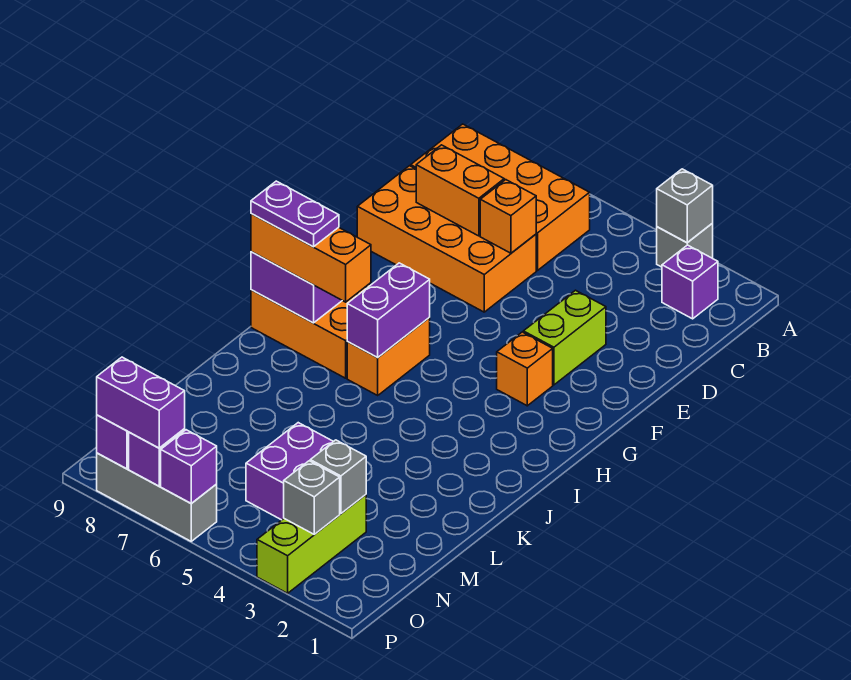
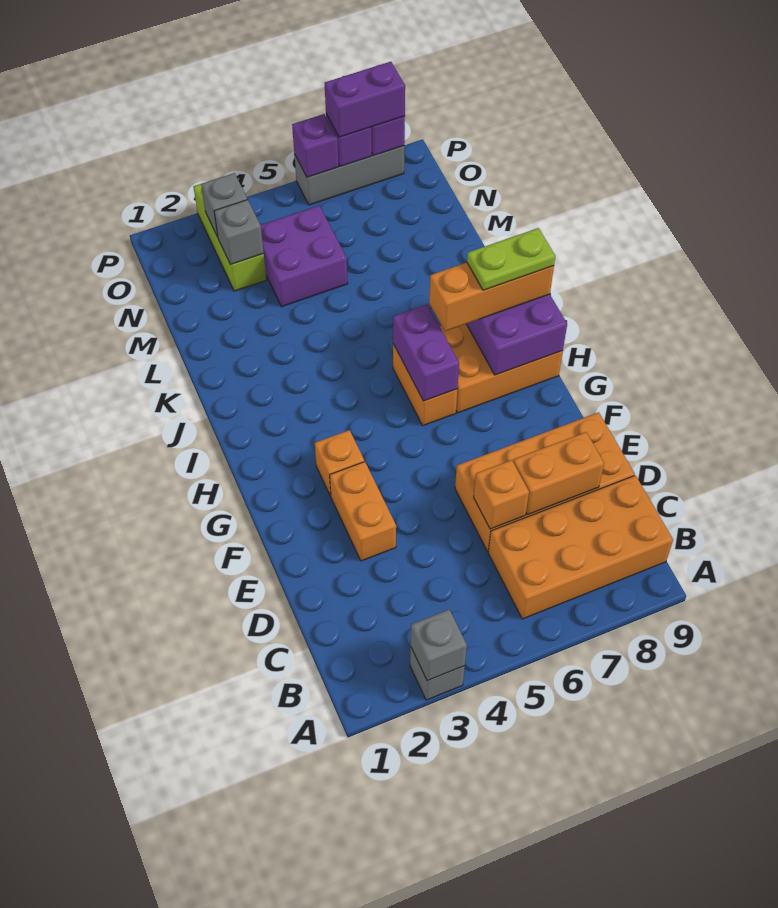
purple 1x1 brick [662,245,718,319] -> none
lime 1x2 brick [523,290,606,385] -> orange 1x2 brick [330,462,396,561]
purple 1x2 plate [251,181,339,247] -> lime 1x2 plate [467,228,555,290]

